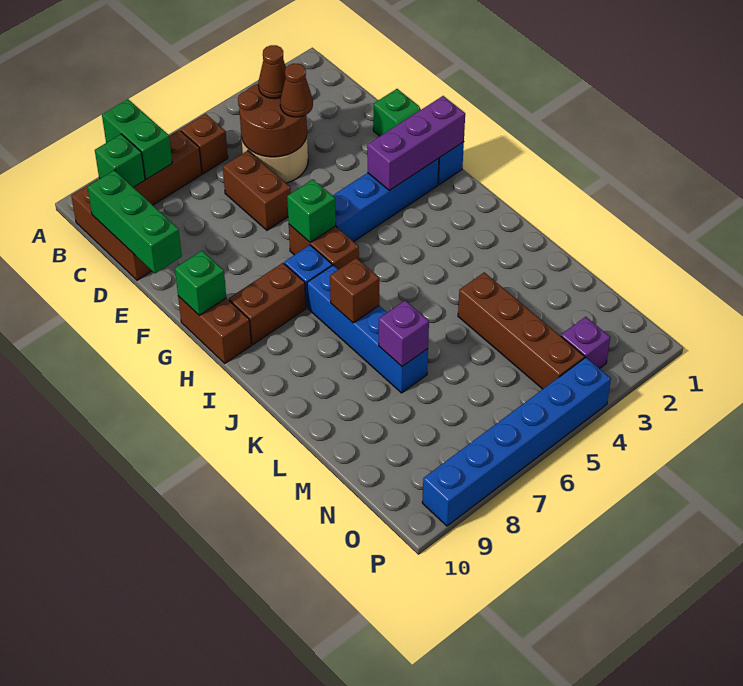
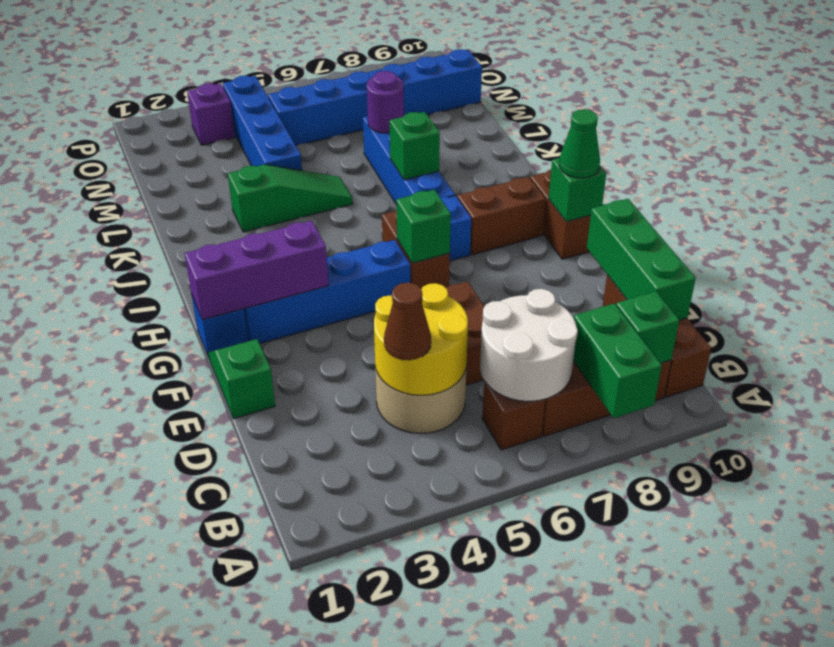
none -> white 2x2 round brick [480,289,578,401]
brown 2x2 round brick [238,84,307,157] -> yellow 2x2 round brick [374,283,468,395]
brown 1x1 cone [280,63,313,117] -> none
none -> green 1x1 cone [559,109,600,178]
brown 1x1 brick [330,258,379,323] -> green 1x1 brick [390,112,440,180]
none -> green 1x3 slope [228,164,353,232]
brown 1x4 brick [458,272,585,389] -> blue 1x4 brick [223,76,302,170]
purple 1x1 brick [379,300,429,366] -> purple 1x1 round brick [367,71,404,133]
blue 1x6 brick [422,358,611,526] -> blue 1x6 brick moved to [268,49,482,146]

